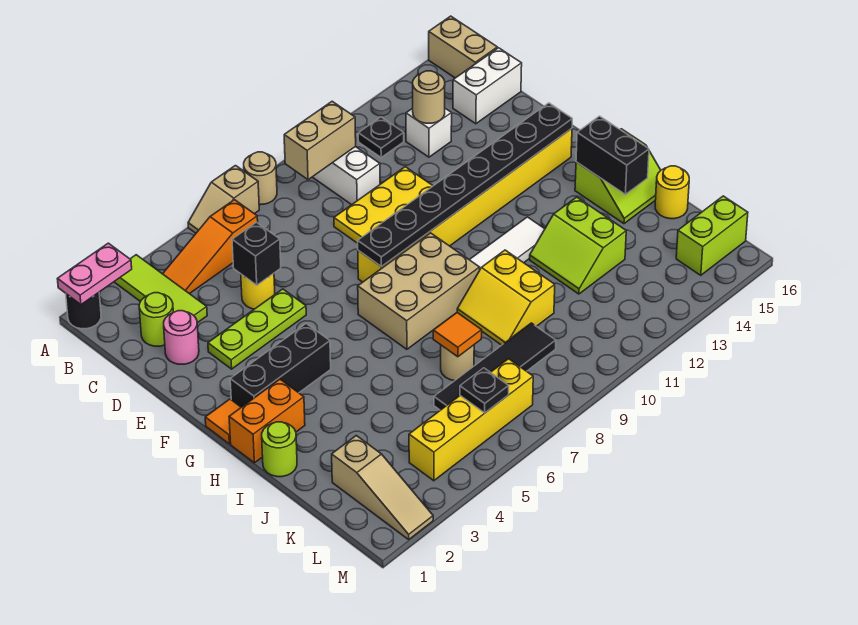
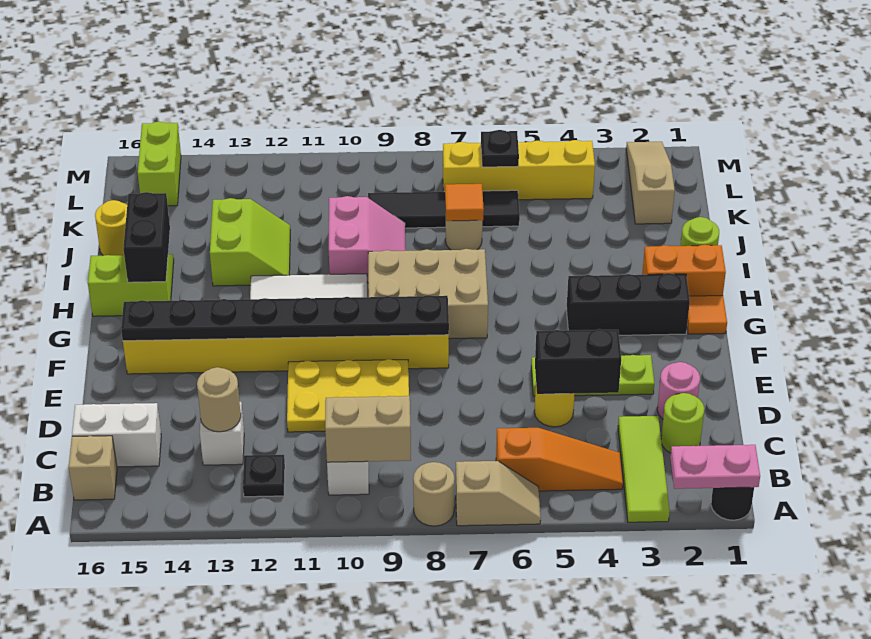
tan 1x2 brick [429,16,497,78] -> tan 1x1 brick [69,436,117,500]
black 1x1 brick [232,222,281,285] -> black 1x2 brick [535,329,621,394]
yellow 2x2 slope [457,250,555,345] -> pink 2x2 slope [329,196,406,283]
lime 1x2 brick [676,196,748,275] -> lime 1x2 brick turned to [138,122,181,206]

